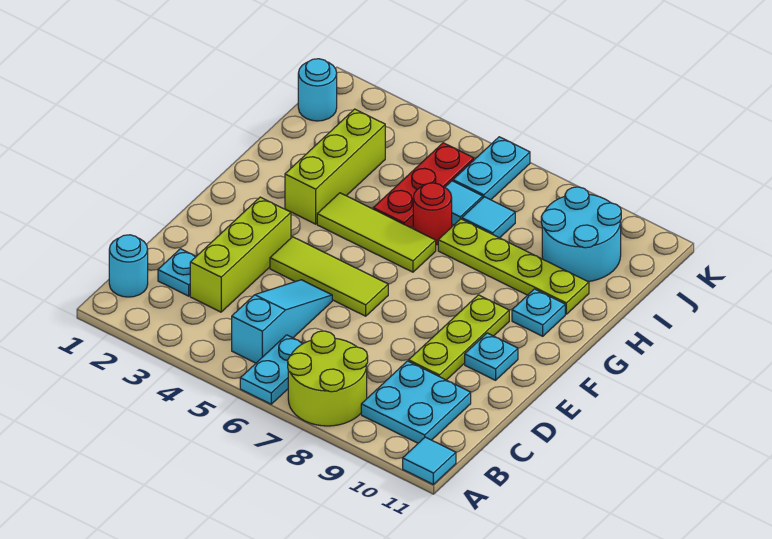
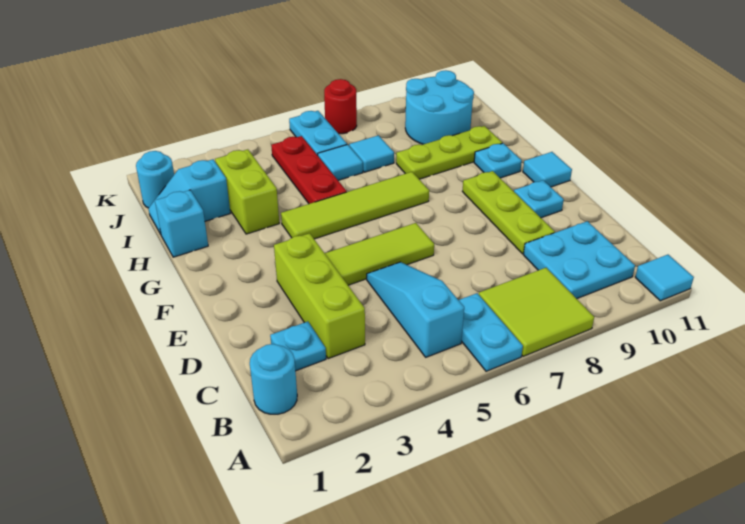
lime 2x2 round brick [288,331,368,426] -> lime 2x2 tile [479,268,594,356]
none -> cyan 1x1 tile [523,152,572,187]
lime 1x3 brick [285,109,385,224] -> lime 1x2 brick [215,149,279,234]
lime 1x3 tile [317,193,436,272] -> lime 1x4 tile [281,172,429,239]
none -> cyan 1x1 brick [155,190,208,257]
red 1x1 round brick [413,183,452,245] -> red 1x1 round brick moved to [324,79,357,134]
lime 1x4 plate [438,219,589,314] -> lime 1x3 plate [396,126,502,179]
none -> cyan 1x2 slope [148,159,230,234]

